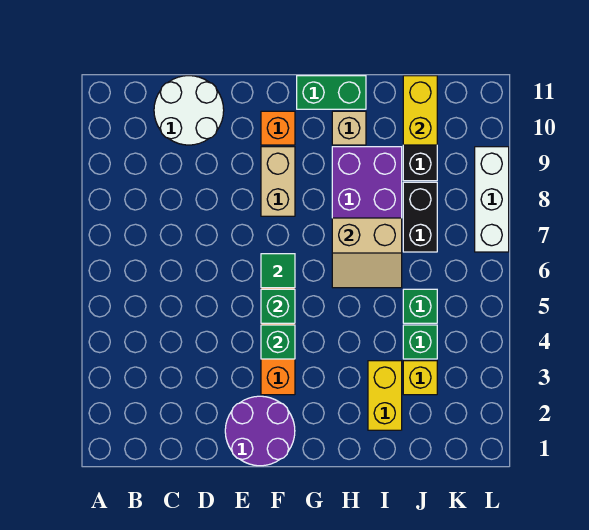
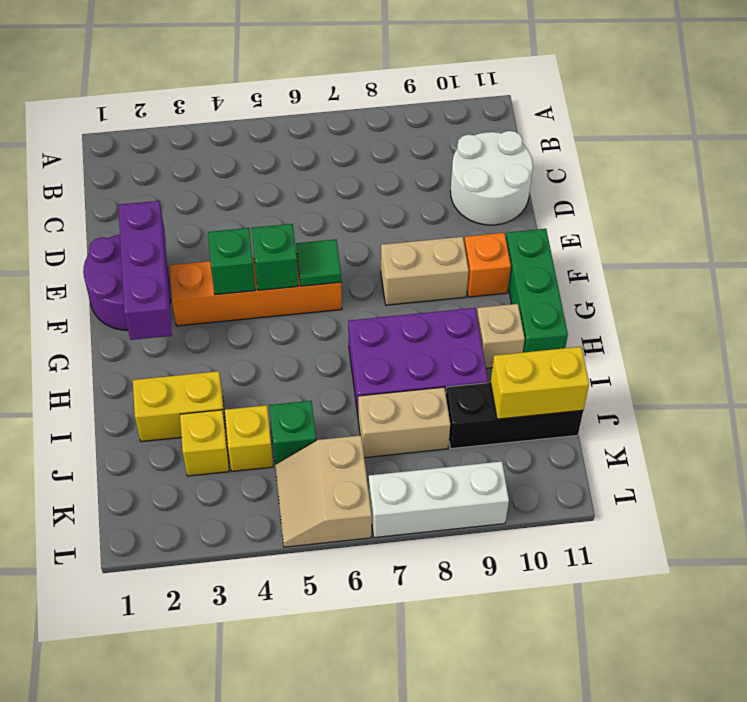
none -> purple 1x3 brick [118,201,172,340]
green 1x2 brick [297,76,366,109] -> green 1x3 brick [506,229,568,352]
tan 2x2 slope [332,218,402,288] -> tan 2x2 slope moved to [275,435,372,547]
green 1x1 brick [403,325,437,359] -> yellow 1x1 brick [225,405,273,471]
black 1x2 brick [403,182,437,252] -> tan 1x2 brick [358,387,450,458]

